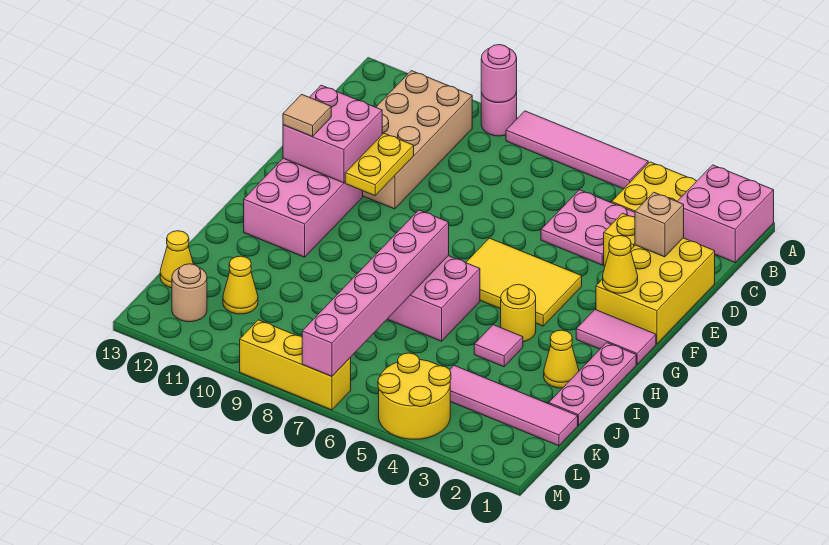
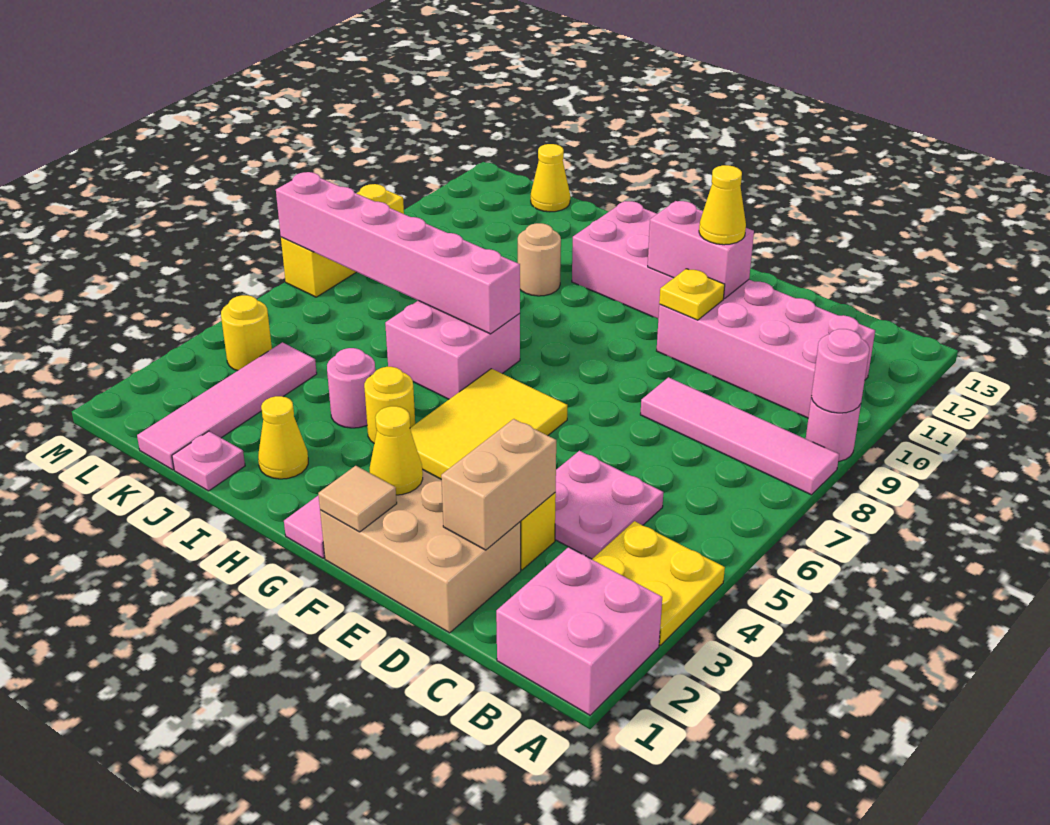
pink 1x4 tile [506,111,648,189] -> pink 1x4 tile turned to [640,377,839,495]
tan 2x4 brick [363,71,472,209] -> pink 2x4 brick [657,280,875,418]
yellow 2x3 brick [596,238,715,344] -> tan 2x3 brick [320,470,521,633]
tan 1x1 brick [635,192,684,257] -> tan 1x2 brick [441,419,556,550]
yellow 1x2 plate [345,133,414,196] -> yellow 1x1 plate [659,269,725,320]
pink 2x2 brick [283,85,382,183] -> pink 1x2 brick [648,201,754,299]
tan 1x1 tile [283,94,331,137] -> tan 1x1 tile moved to [318,466,397,532]
pink 1x3 plate [549,343,636,425] -> pink 1x1 plate [172,431,245,491]
pink 1x1 tile [474,325,523,367] -> pink 1x1 round brick [327,348,375,428]
yellow 1x1 cone [223,256,258,314] -> yellow 1x1 cone moved to [699,165,746,245]
yellow 2x2 round brick [378,353,451,439] -> yellow 1x1 round brick [221,295,272,371]
tan 1x1 round brick [172,264,207,322] -> tan 1x1 round brick moved to [518,223,561,296]

